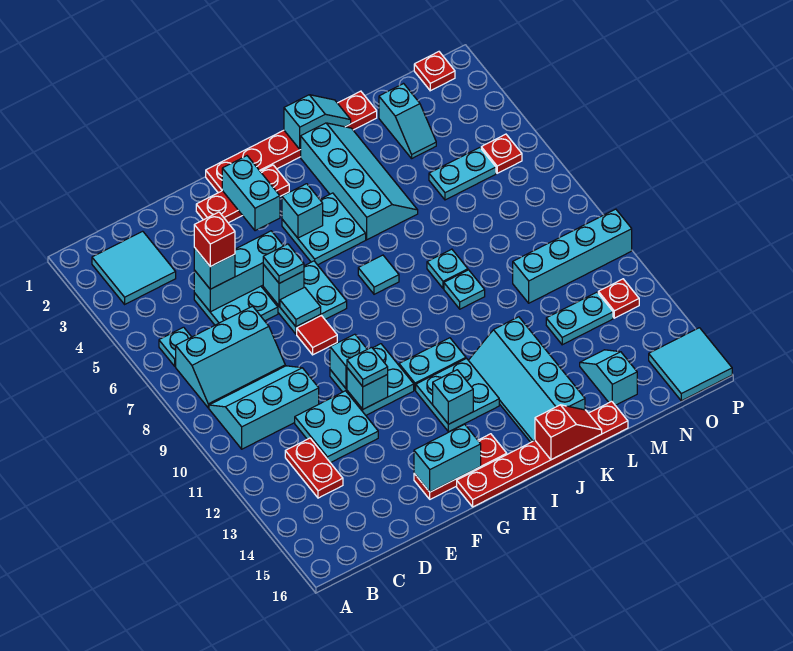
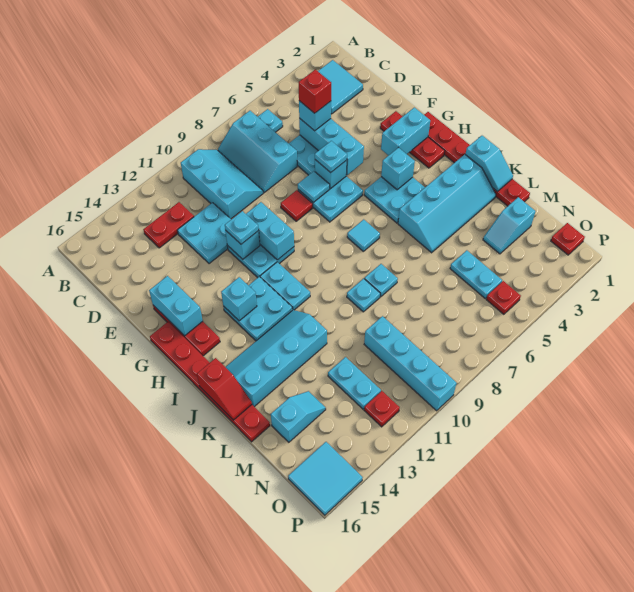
cyan 1x1 brick [330,334,367,389] -> cyan 1x2 brick [246,202,294,260]

